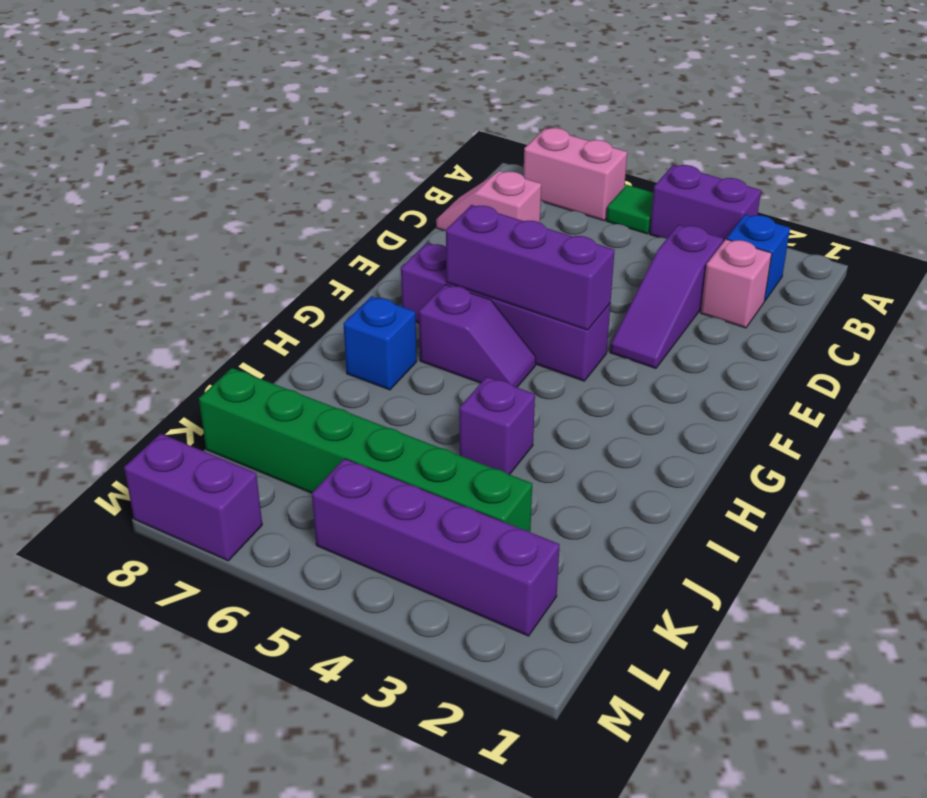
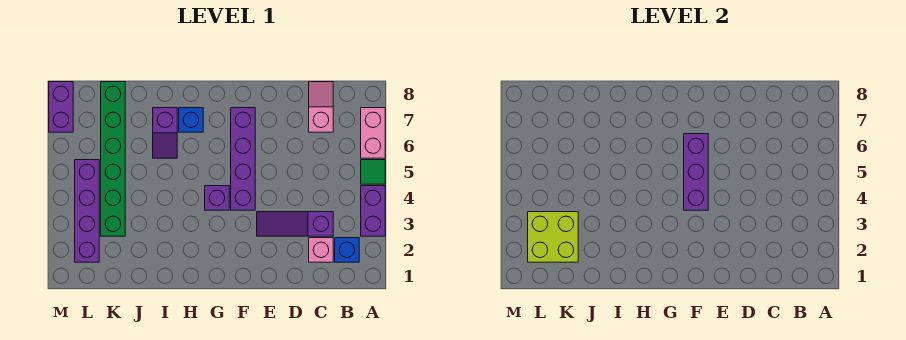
purple 1x2 slope [419,284,536,387] -> purple 1x2 slope moved to [153,108,177,158]
purple 1x1 brick [459,377,535,475] -> purple 1x1 brick moved to [205,186,229,210]
none -> lime 2x2 brick [528,212,578,262]

